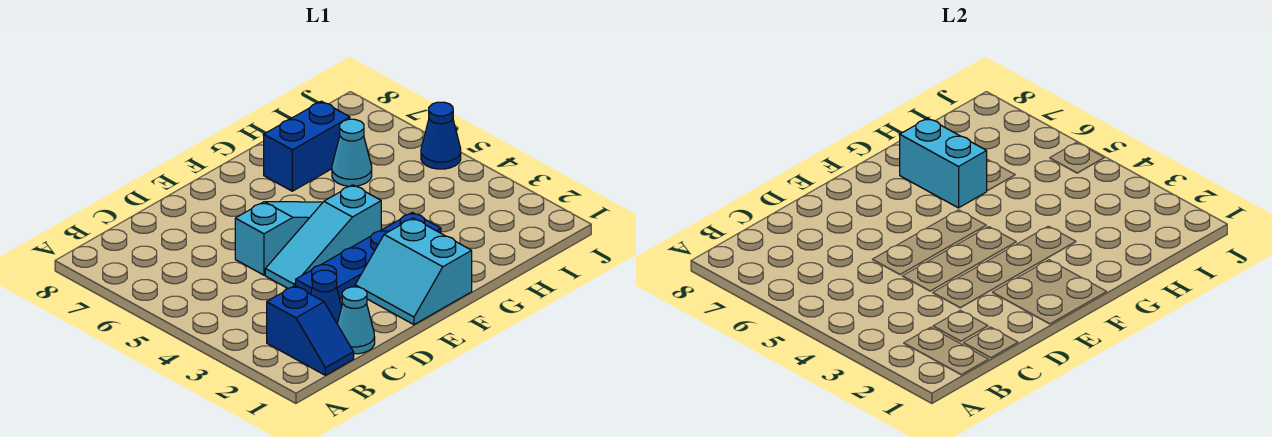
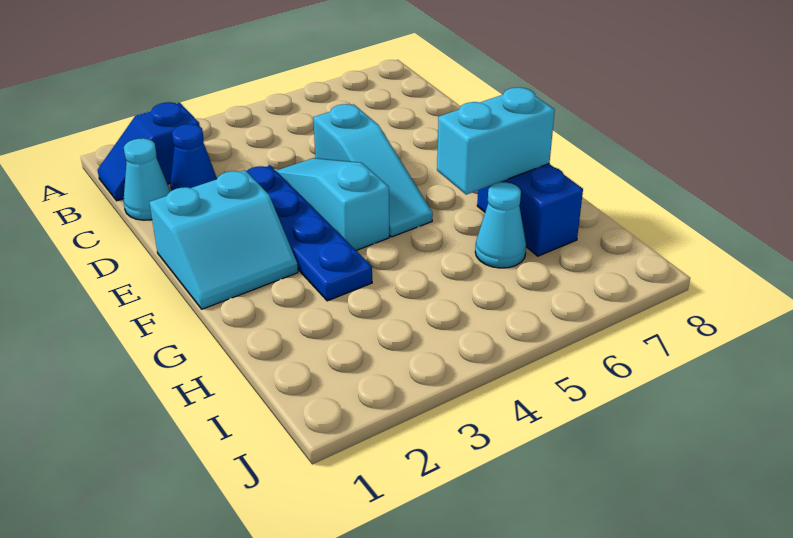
cyan 2x2 slope [355,218,472,325] -> cyan 2x2 slope turned to [149,170,298,309]
blue 1x1 cone [421,102,461,169] -> none

